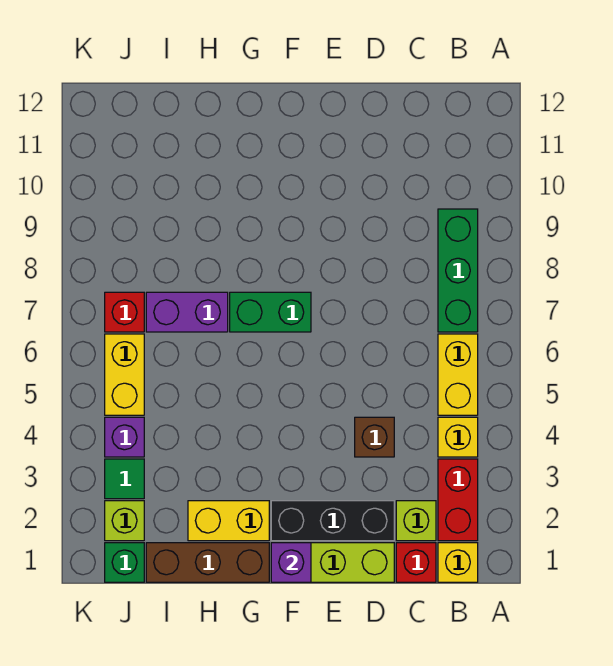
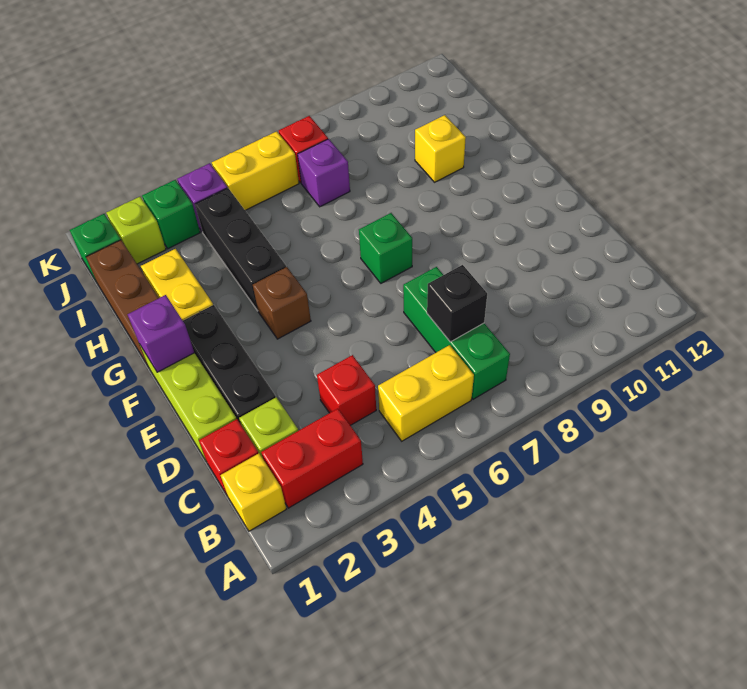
yellow 1x1 brick [438,417,478,457] -> yellow 1x1 brick moved to [415,115,466,182]
green 1x3 brick [438,209,478,332] -> green 1x3 brick turned to [403,267,510,399]
none -> red 1x1 brick [317,355,376,425]
none -> black 1x1 brick [427,265,487,342]
brown 1x1 brick [355,417,394,457] -> brown 1x1 brick moved to [253,267,311,339]
green 1x2 brick [230,292,311,332] -> green 1x1 brick [359,213,412,283]
none -> black 1x3 brick [195,188,286,311]
purple 1x2 brick [146,292,228,332] -> purple 1x1 brick [298,139,350,207]
green 1x1 tile [105,459,144,499] -> green 1x1 brick [142,180,200,249]

